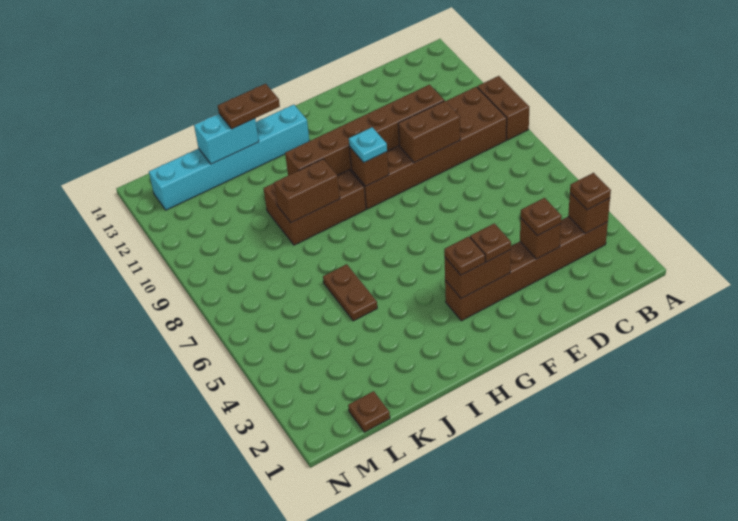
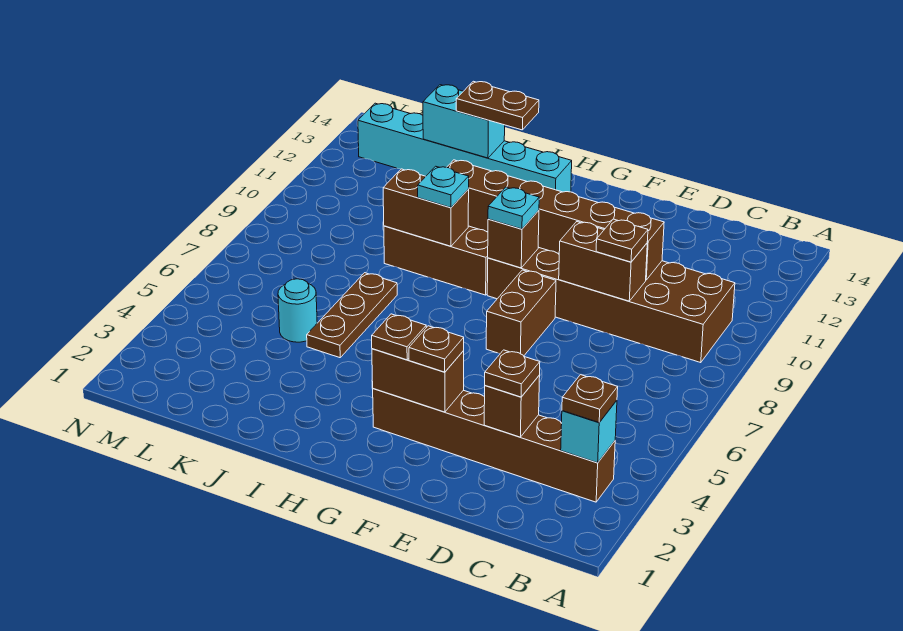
brown 1x2 brick [477,76,529,140] -> brown 1x2 brick moved to [486,270,556,356]
brown 1x1 brick [568,193,610,233] -> cyan 1x1 brick [561,400,617,463]
none -> cyan 1x1 plate [418,166,469,208]
brown 1x2 plate [323,264,377,321] -> brown 1x3 plate [307,273,397,358]
none -> cyan 1x1 round brick [278,279,317,342]
brown 1x1 plate [348,391,390,432] -> brown 1x1 plate moved to [596,219,648,262]

